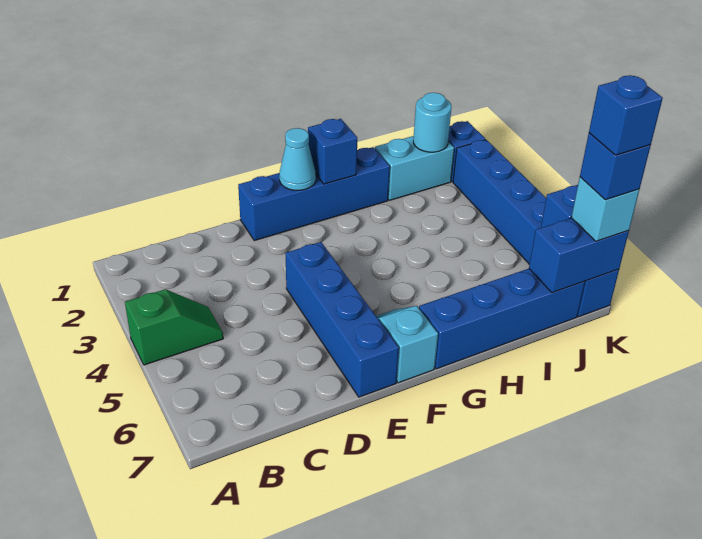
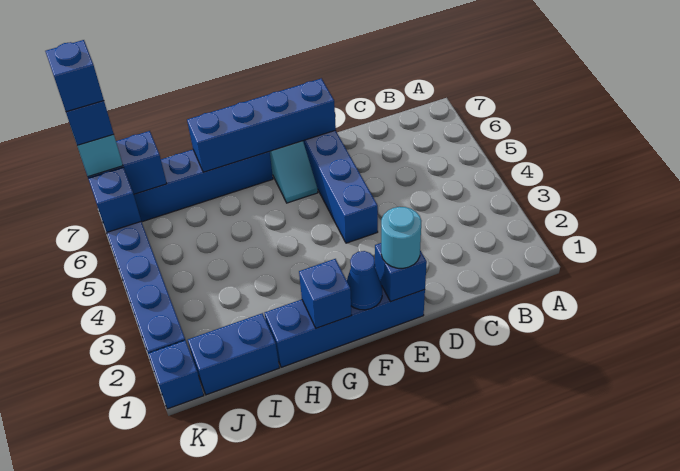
green 1x2 slope [125,289,223,365] -> none
none -> blue 1x1 brick [375,243,427,302]
none -> blue 1x4 brick [187,78,336,172]
cyan 1x1 cone [279,128,316,190] -> blue 1x1 cone [347,251,382,310]
cyan 1x2 brick [375,136,454,200] -> blue 1x2 brick [188,313,279,395]
cyan 1x1 round brick [413,93,451,152] -> cyan 1x1 round brick moved to [381,207,421,268]

